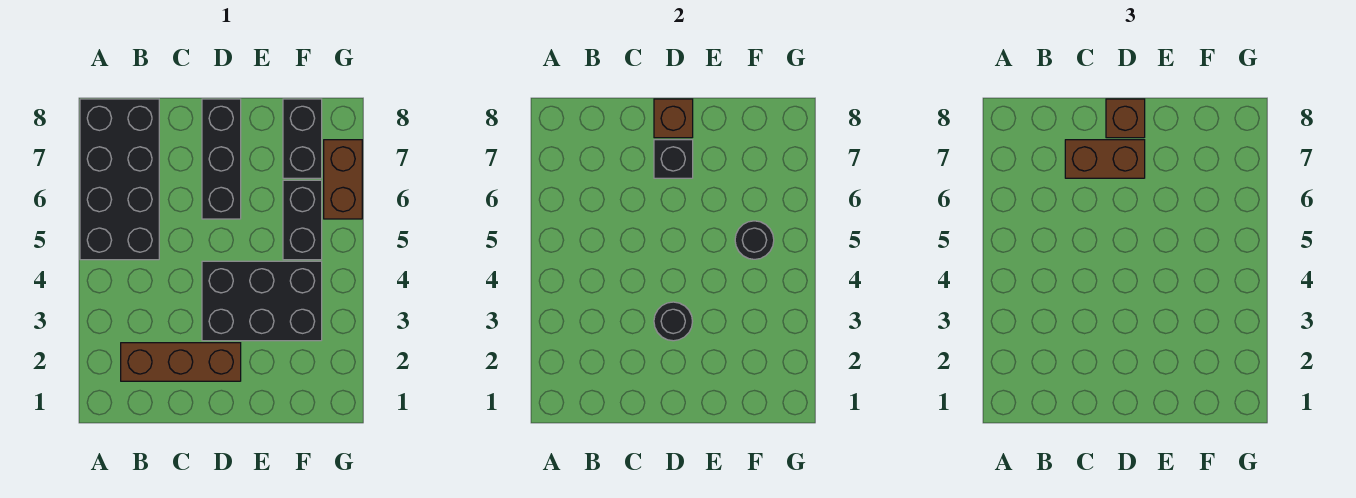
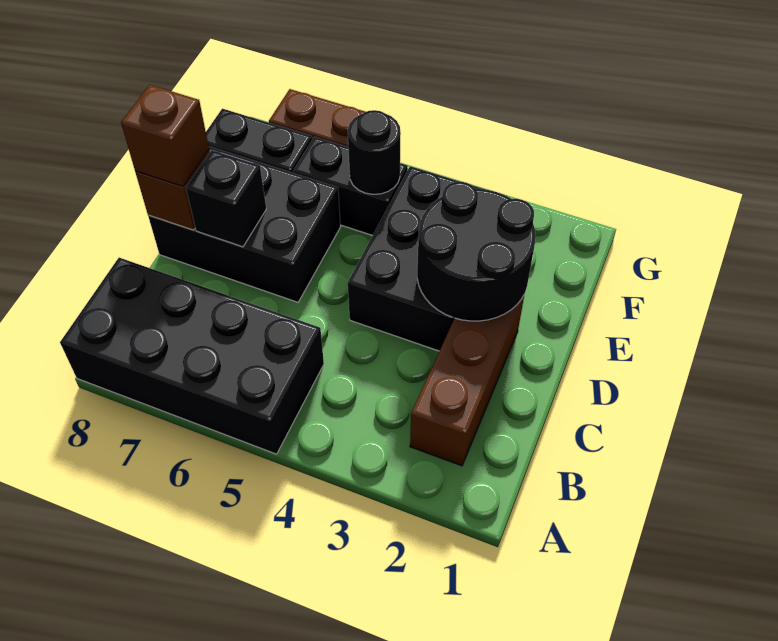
brown 1x2 brick [1065,140,1145,178] -> none
black 1x1 round brick [654,302,693,341] -> black 2x2 round brick [417,182,536,321]
black 1x3 brick [202,99,241,219] -> black 2x3 brick [148,146,340,302]

